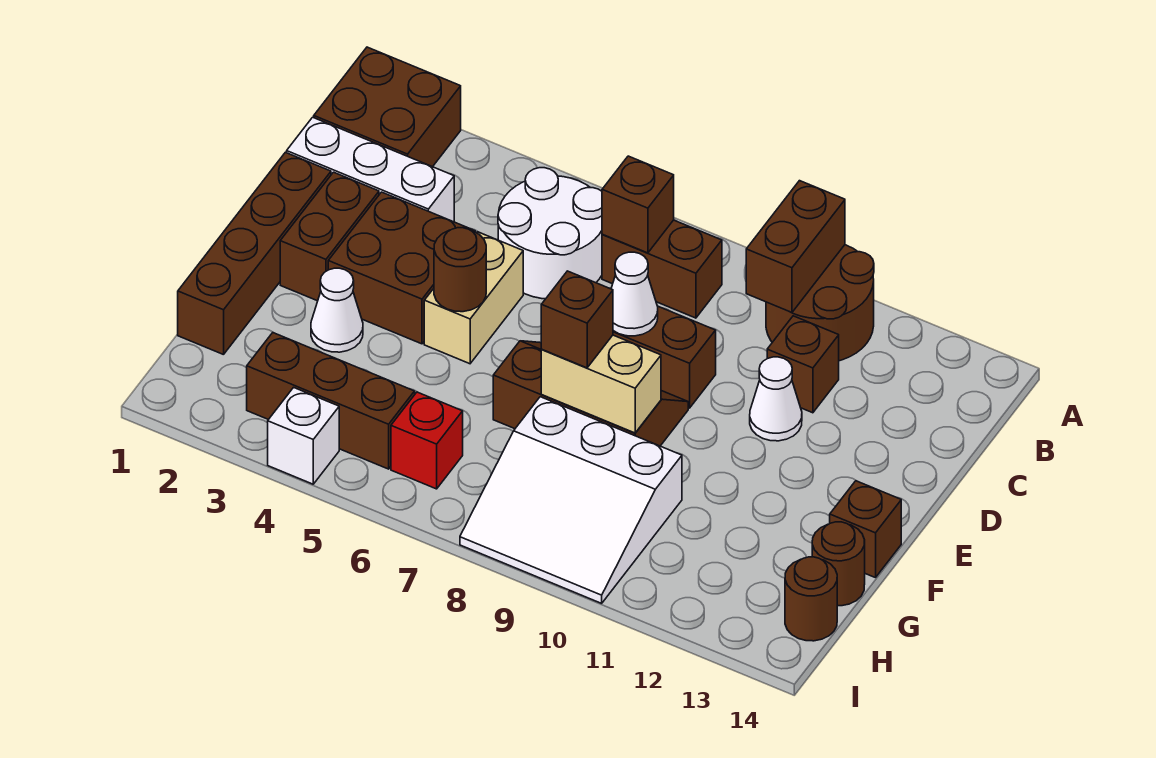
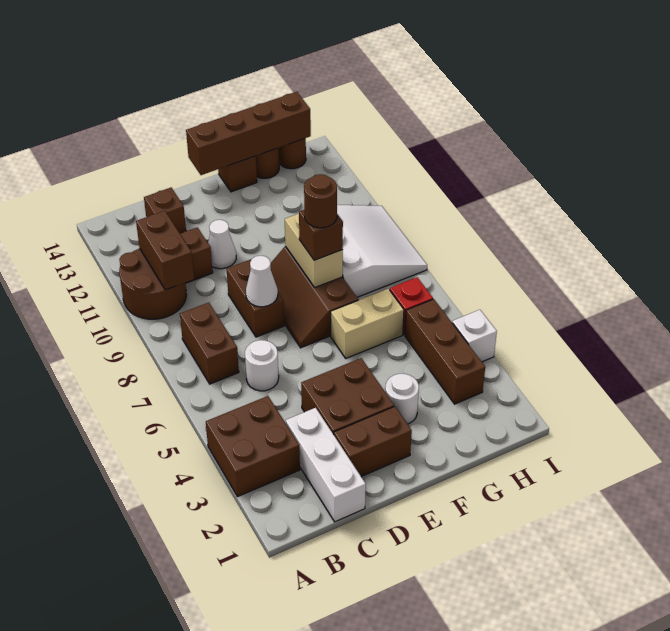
brown 2x2 brick [314,47,461,167] -> brown 2x2 brick moved to [206,396,300,497]
brown 1x2 brick [746,181,845,313] -> brown 1x2 brick turned to [136,211,194,290]
white 2x2 round brick [498,168,602,299] -> white 1x1 round brick [245,340,279,391]
brown 1x1 brick [602,156,674,253] -> brown 1x1 brick moved to [144,188,186,233]
brown 1x4 brick [178,152,331,355] -> brown 1x4 brick moved to [186,92,311,175]
tan 1x2 brick [424,232,523,364] -> tan 1x2 brick moved to [331,289,404,358]
brown 1x1 round brick [434,228,486,312] -> brown 1x1 round brick moved to [304,174,337,228]
white 1x1 cone [311,268,363,352] -> white 1x1 round brick [385,374,419,424]

